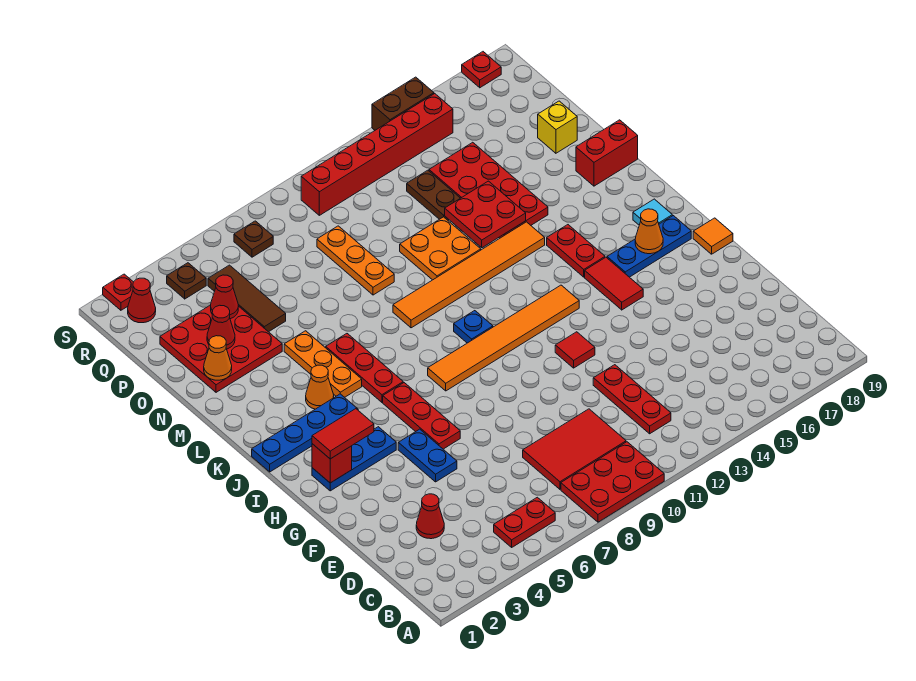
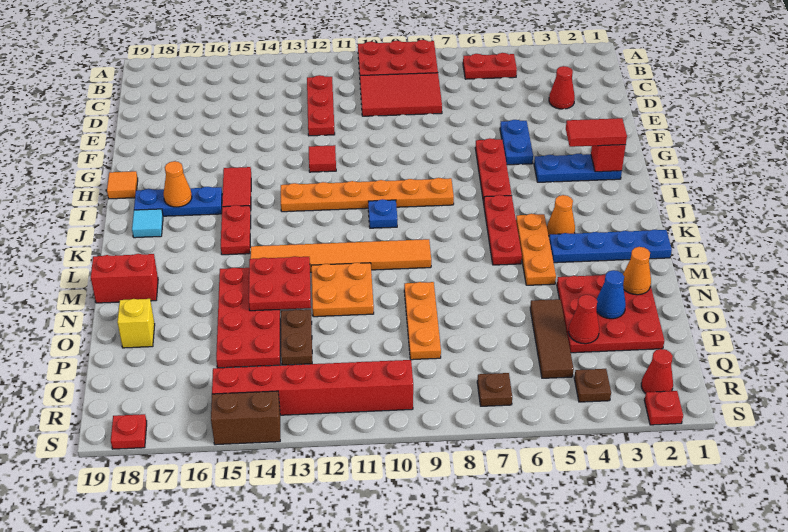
orange 1x6 tile [428,285,579,391] -> orange 1x6 plate [281,178,454,212]
blue 1x4 plate [252,394,358,472] -> blue 1x4 plate moved to [549,230,672,263]
red 1x1 cone [207,305,235,349] -> blue 1x1 cone [596,270,626,319]

